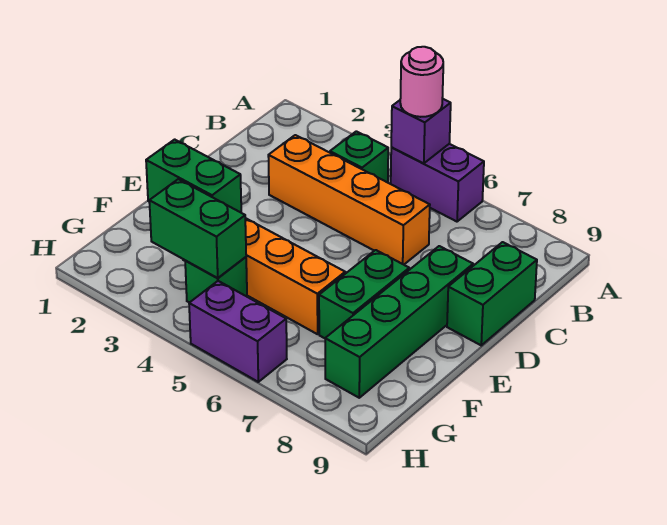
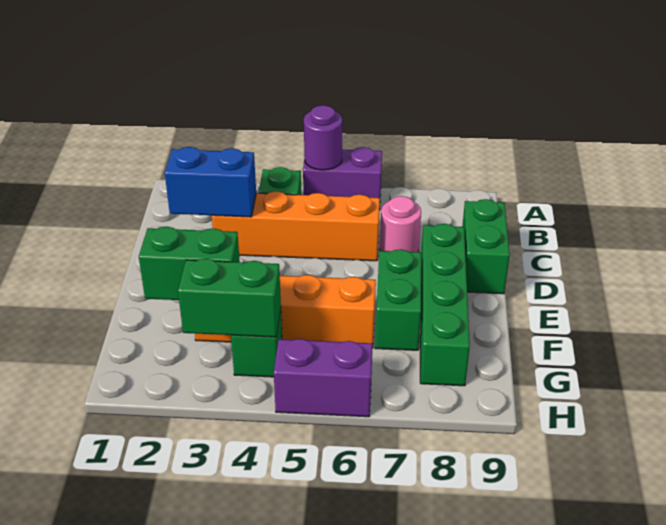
purple 1x1 brick [391,99,451,163] -> purple 1x1 round brick [304,105,342,170]
pink 1x1 round brick [400,47,443,117] -> pink 1x1 round brick moved to [380,196,421,252]
none -> blue 1x2 brick [165,147,256,217]

